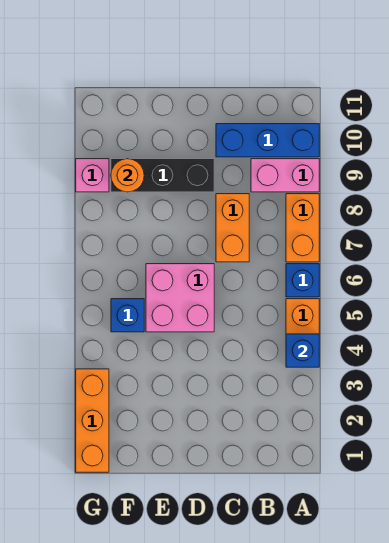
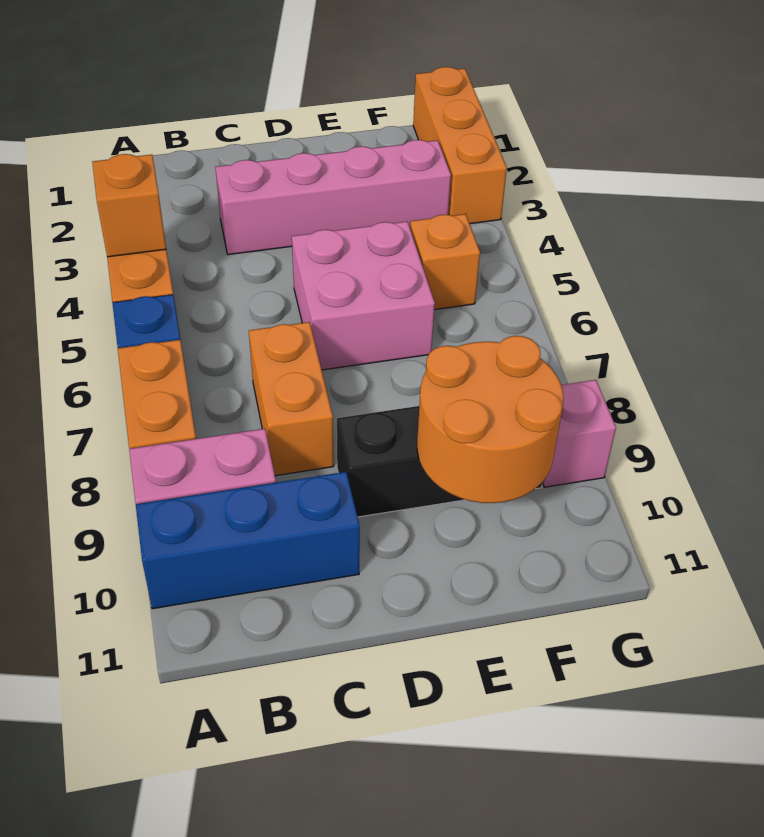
blue 1x1 brick [286,334,319,367] -> orange 1x1 brick [92,154,166,257]
none -> pink 1x4 brick [215,140,451,255]
blue 1x1 brick [111,299,144,332] -> orange 1x1 brick [410,214,480,310]
orange 1x1 round brick [111,159,144,192] -> orange 2x2 round brick [417,336,564,503]

